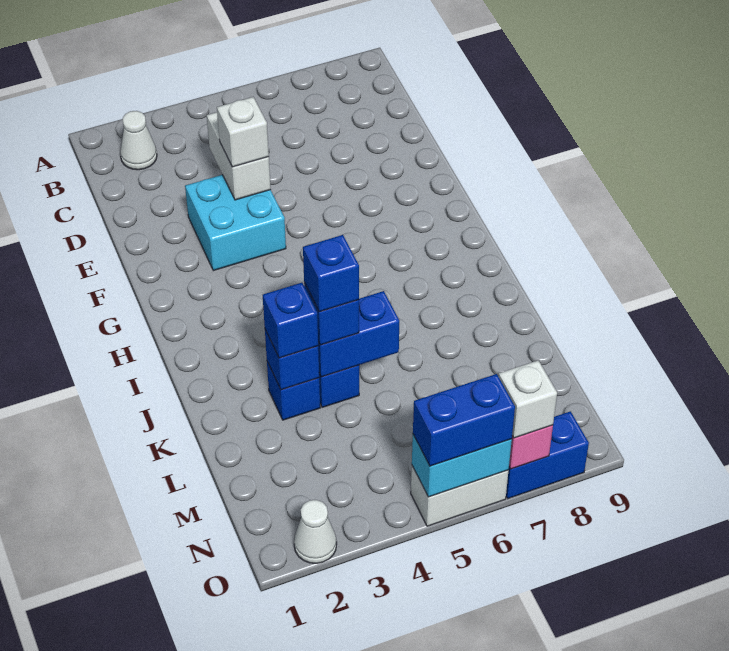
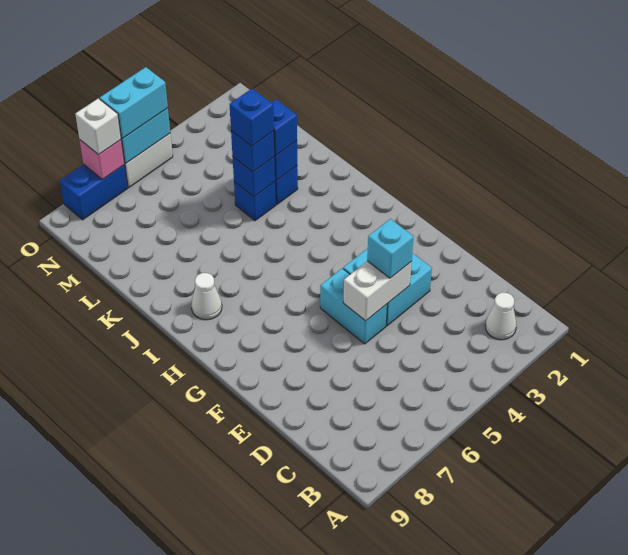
white 1x2 brick [207,112,271,200] -> white 1x2 brick turned to [343,261,412,321]
white 1x1 brick [217,97,269,167] -> cyan 1x1 brick [367,219,413,278]
none -> cyan 1x2 brick [320,268,387,344]
blue 1x2 brick [318,291,399,377] -> blue 1x1 brick [233,157,275,197]
white 1x1 cone [294,500,337,563] -> white 1x1 cone moved to [191,273,222,320]
blue 1x2 brick [413,374,515,466] -> cyan 1x2 brick [100,67,168,139]

